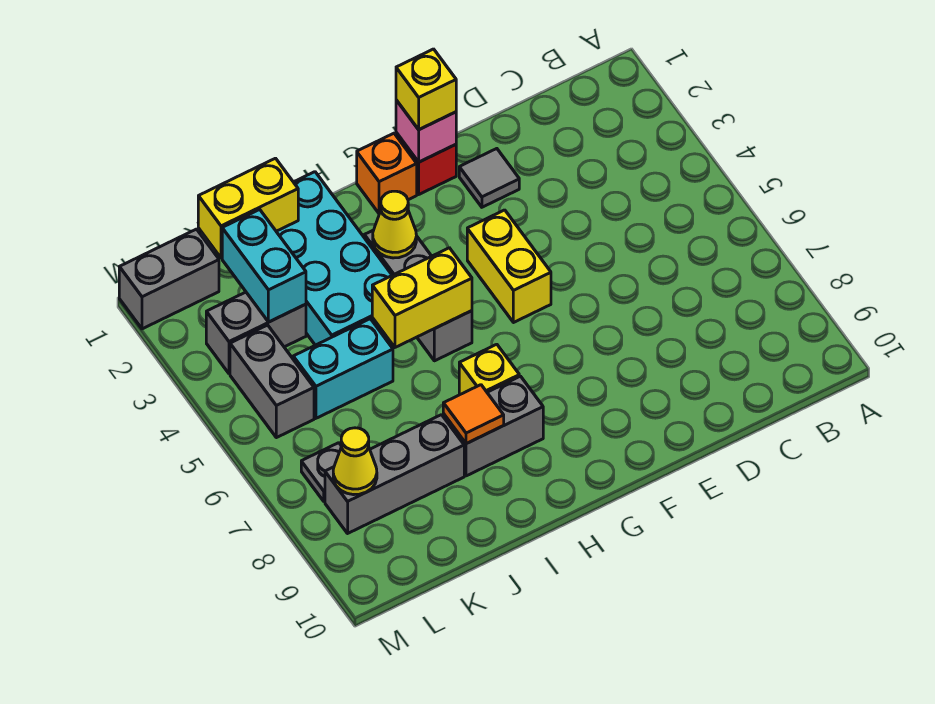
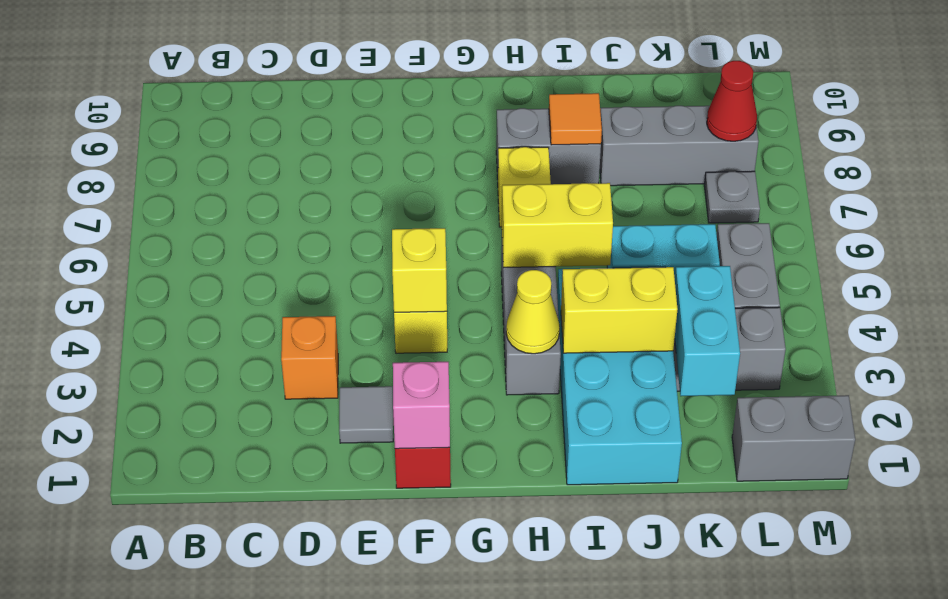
yellow 1x1 brick [396,49,456,130] -> yellow 1x1 brick moved to [392,228,447,312]
orange 1x1 brick [357,133,417,214] -> orange 1x1 brick moved to [281,316,338,399]
yellow 1x2 brick [198,158,298,258] -> yellow 1x2 brick moved to [561,267,677,353]
yellow 1x1 cone [333,428,377,495] -> red 1x1 cone [707,61,757,141]

